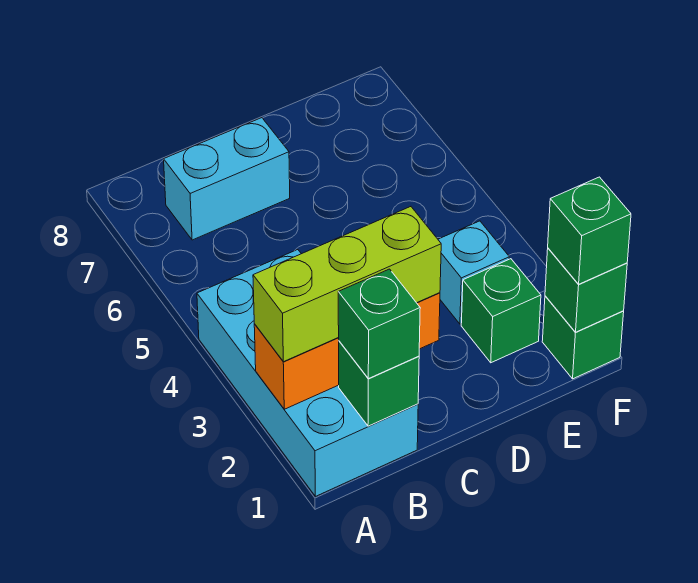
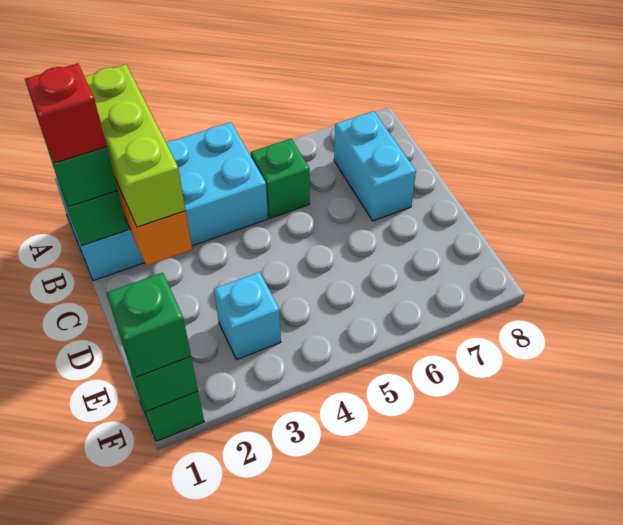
none -> red 1x1 brick [25,63,106,163]
green 1x1 brick [461,259,541,363] -> green 1x1 brick moved to [251,139,310,218]

